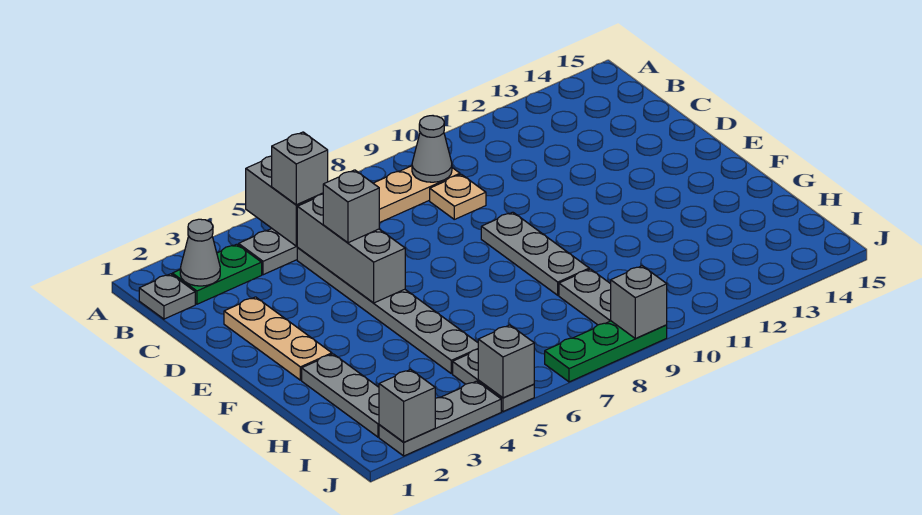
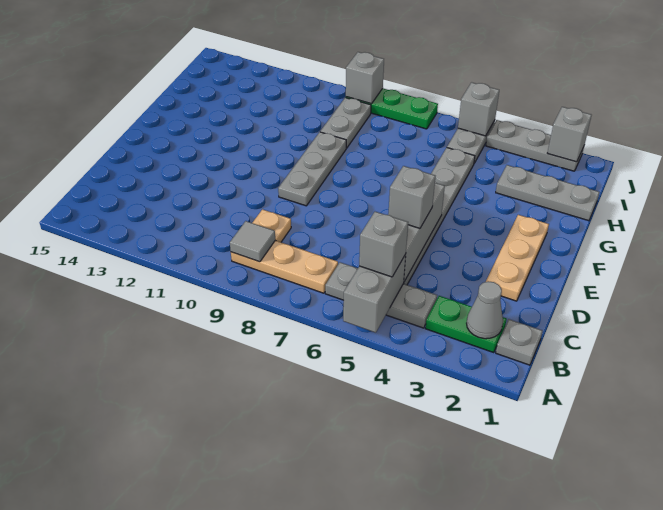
grey 1x1 cone [412,116,452,182] -> grey 1x1 tile [230,221,275,262]
grey 1x3 plate [302,354,379,437] -> grey 1x3 plate turned to [496,165,599,221]

